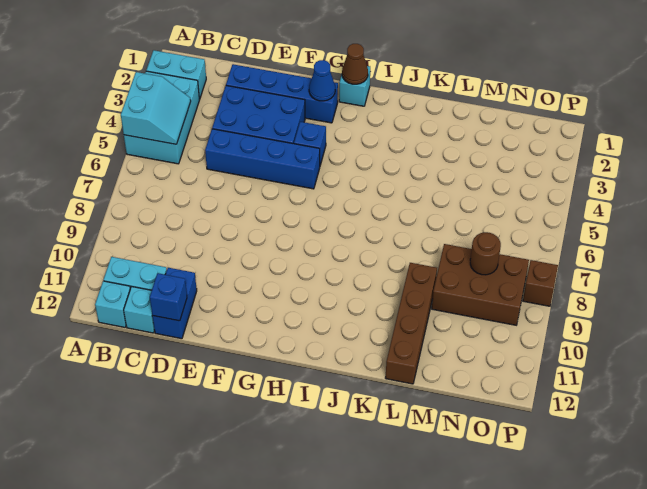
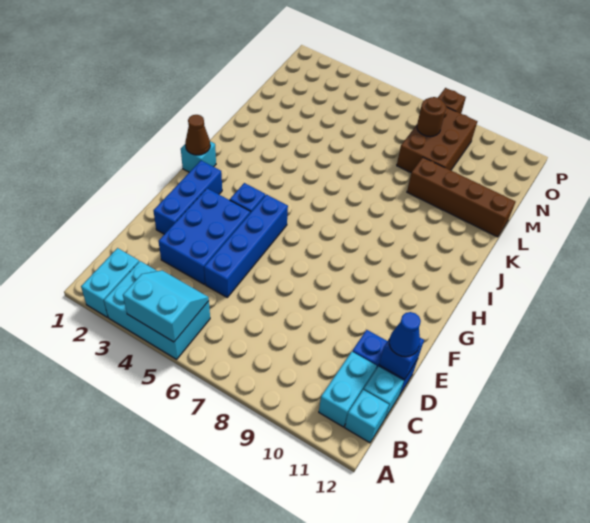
blue 1x4 brick [226,64,338,123] -> blue 1x3 brick [153,161,222,234]
blue 1x1 cone [309,60,335,101] -> blue 1x1 cone moved to [389,312,421,357]

